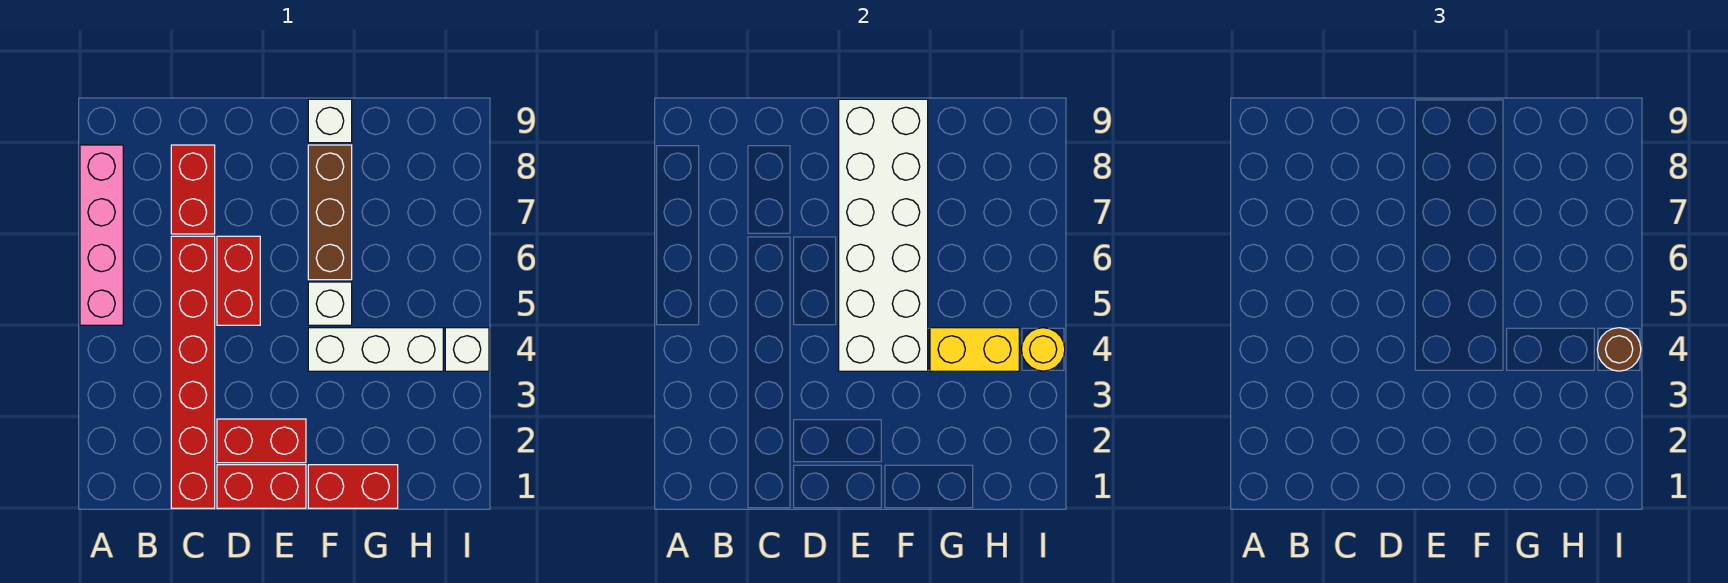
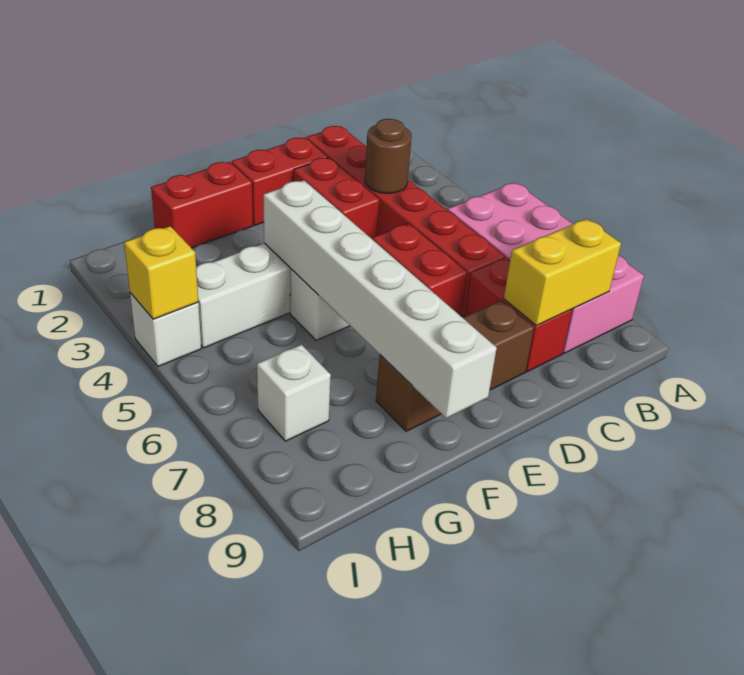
pink 1x4 brick [80,145,123,325] -> pink 2x4 brick [447,183,644,353]
red 1x2 brick [217,419,306,463] -> red 1x2 brick turned to [293,158,380,239]
white 2x6 brick [839,99,928,371] -> white 1x6 brick [263,180,497,418]
brown 1x3 brick [308,145,352,280] -> brown 1x3 brick turned to [376,300,534,431]
white 1x1 brick [308,99,352,143] -> white 1x1 brick moved to [257,345,331,441]
yellow 1x2 brick [930,328,1019,371] -> yellow 1x2 brick moved to [504,219,621,326]
yellow 1x1 round brick [1021,328,1065,371] -> yellow 1x1 brick [124,226,198,319]
brown 1x1 round brick [1597,328,1641,371] -> brown 1x1 round brick moved to [365,119,412,193]

